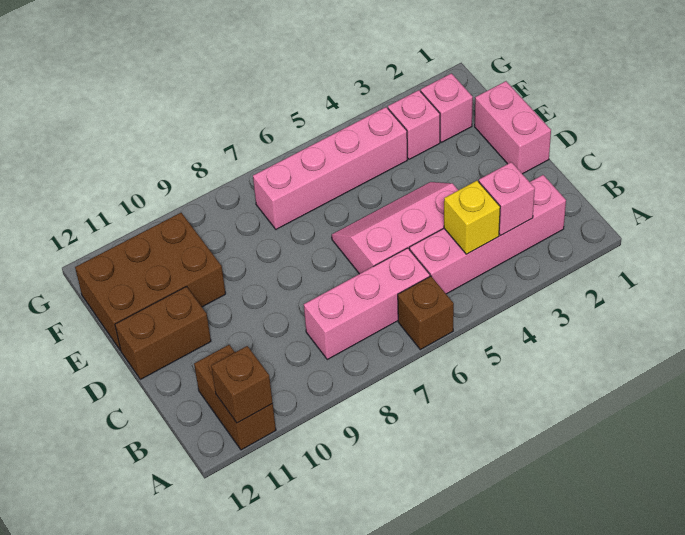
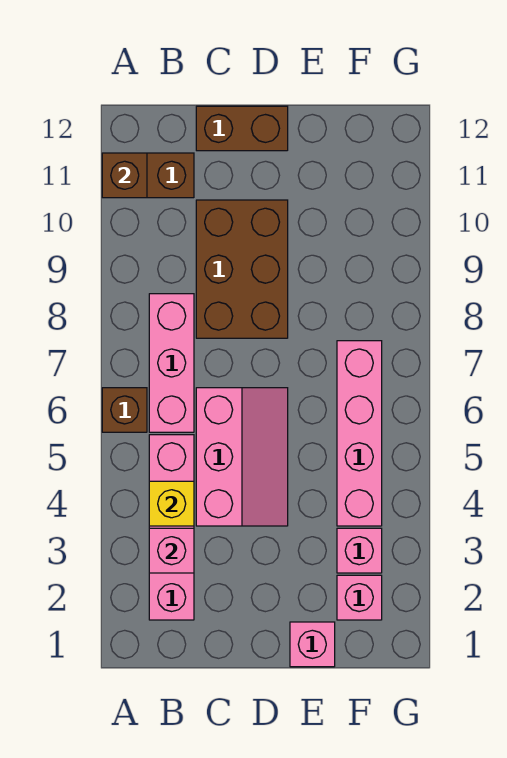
pink 1x2 brick [475,81,551,174] -> pink 1x1 brick [290,622,335,667]
brown 1x2 brick [115,287,211,379] -> brown 1x2 brick turned to [196,106,288,151]
brown 2x3 brick [75,213,226,350] -> brown 2x3 brick moved to [196,200,288,338]

